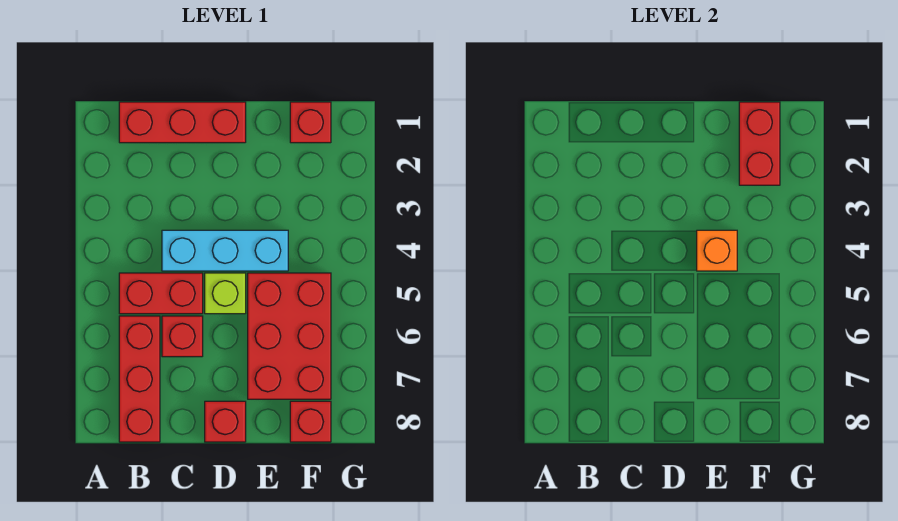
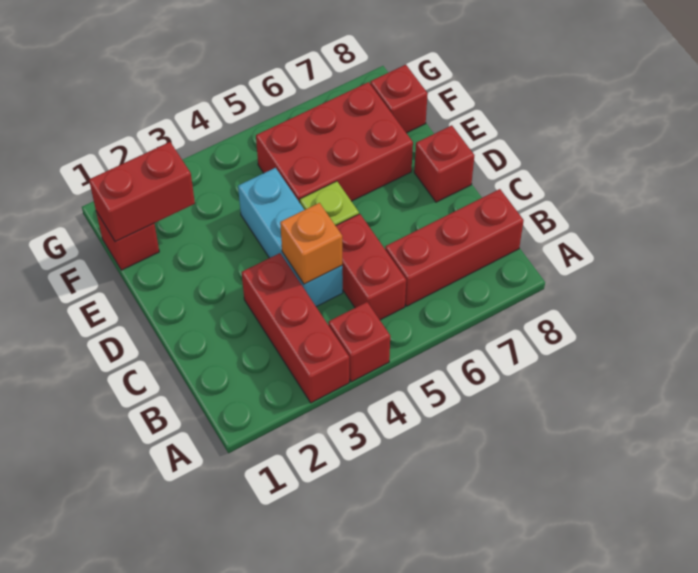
red 1x3 brick [119,102,246,143] -> red 1x3 brick moved to [242,253,349,403]
red 1x1 brick [162,316,203,357] -> red 1x1 brick moved to [328,302,390,382]
orange 1x1 brick [697,230,737,271] -> orange 1x1 brick moved to [280,203,342,284]

